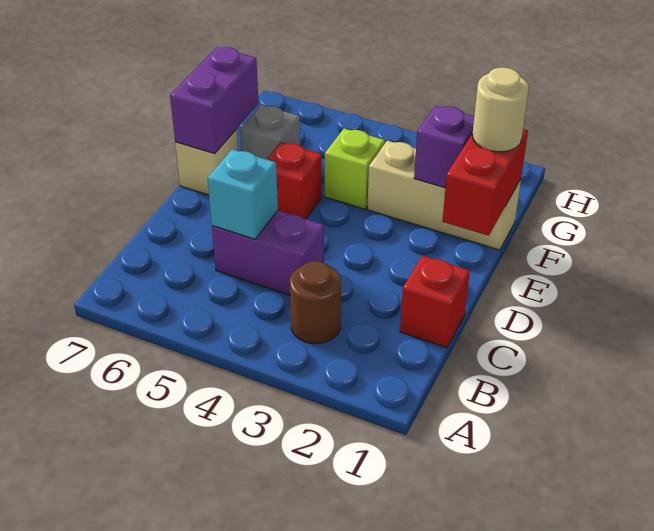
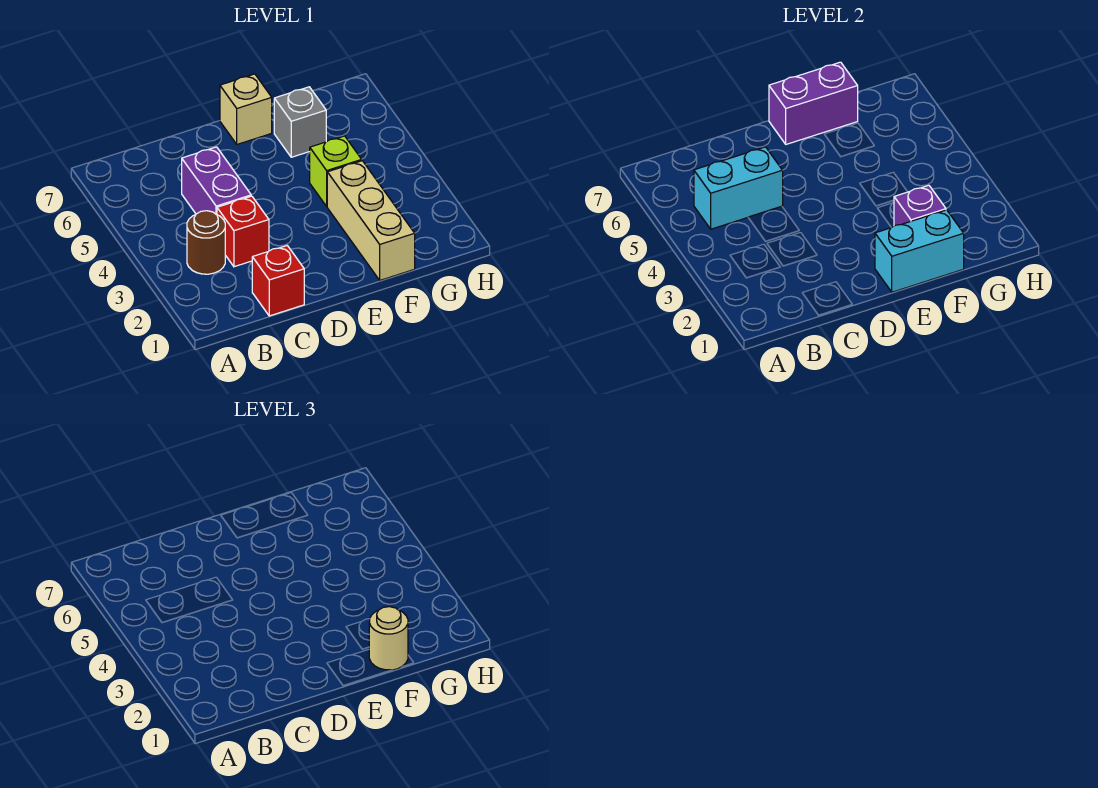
cyan 1x1 brick [208,149,278,239] -> cyan 1x2 brick [694,147,783,229]
red 1x2 brick [442,129,528,236] -> cyan 1x2 brick [875,210,964,292]
red 1x1 brick [267,142,322,219] -> red 1x1 brick moved to [217,196,269,267]

